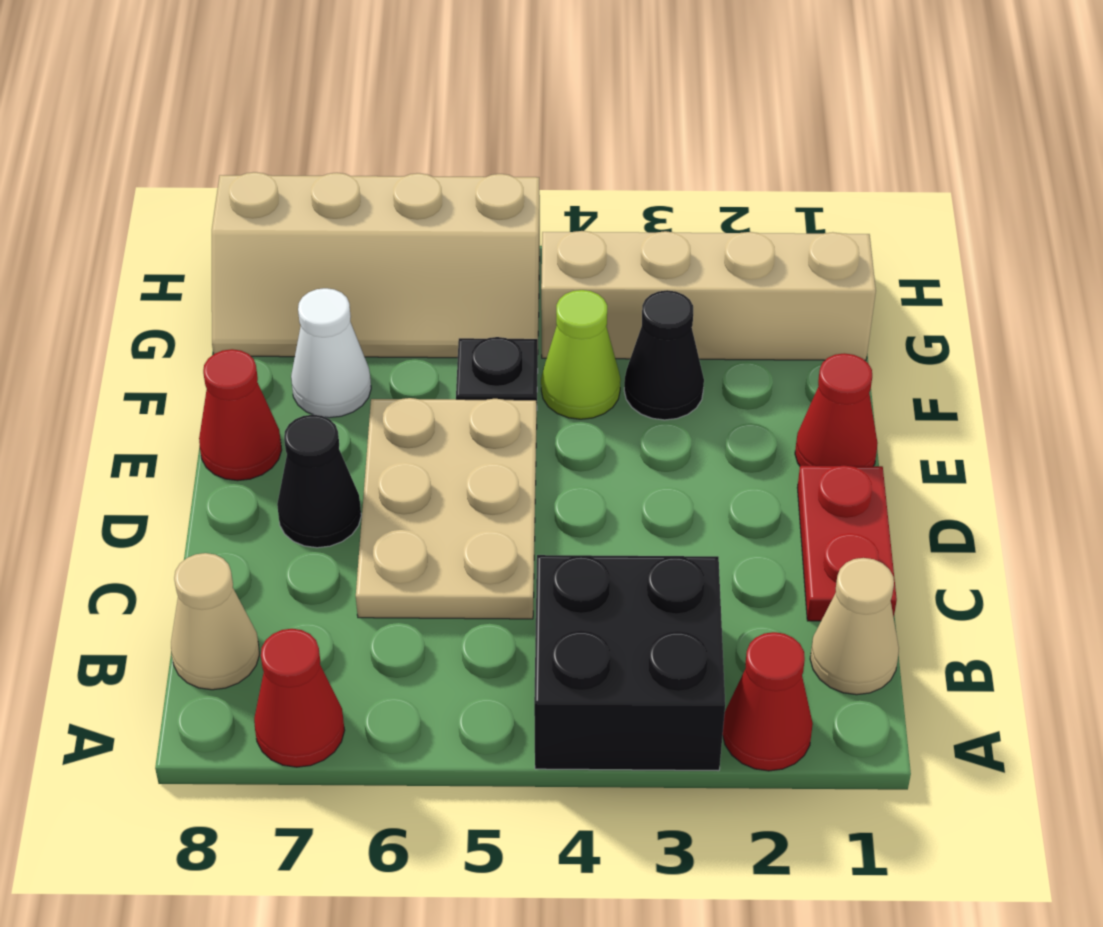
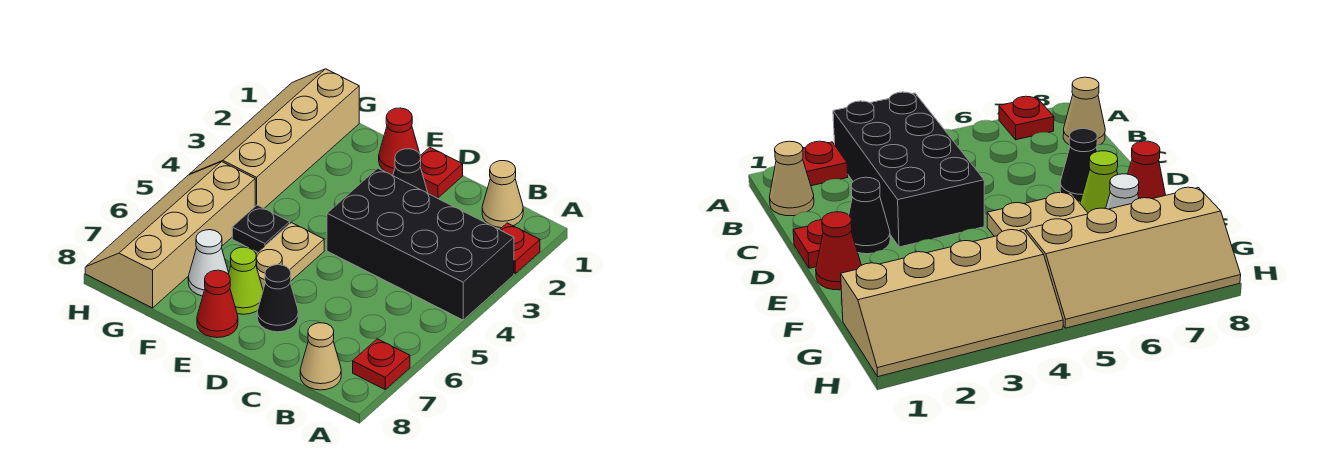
red 1x1 cone [723,632,813,771] -> red 1x1 plate [500,223,540,274]
black 2x2 brick [534,555,725,771] -> black 2x4 brick [327,168,514,320]
red 1x1 cone [254,629,345,767] -> red 1x1 plate [353,339,410,389]
red 1x2 plate [797,465,897,621] -> red 1x1 plate [420,147,463,198]
tan 2x3 plate [356,398,537,619] -> tan 1x2 plate [256,223,324,289]
black 1x1 cone [624,290,704,420] -> black 1x1 cone moved to [393,149,428,193]
lime 1x1 cone [541,290,621,419] -> lime 1x1 cone moved to [228,247,263,314]
tan 2x4 slope [212,172,540,358] -> tan 2x4 slope turned to [85,162,255,308]

